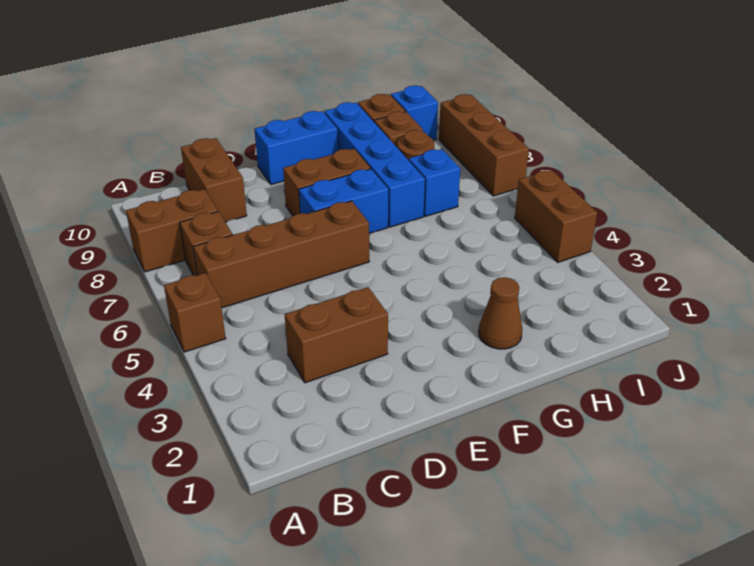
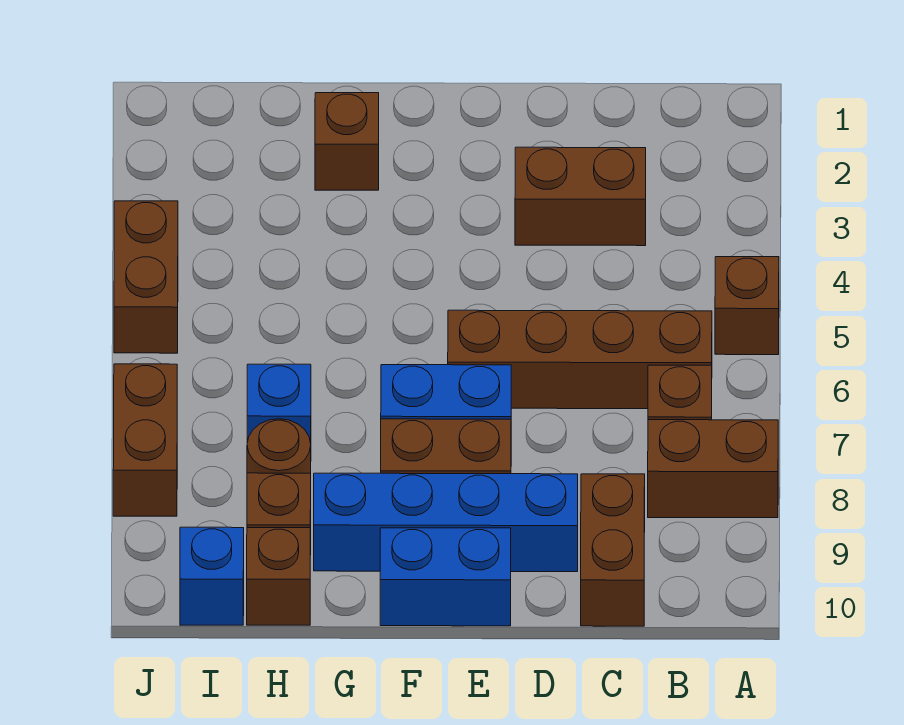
brown 1x1 cone [479,277,522,349] -> brown 1x1 brick [315,93,379,190]
blue 1x4 brick [324,102,425,227] -> blue 1x4 brick turned to [314,473,578,572]
brown 1x3 brick [439,94,529,196] -> brown 1x2 brick [113,364,177,516]

